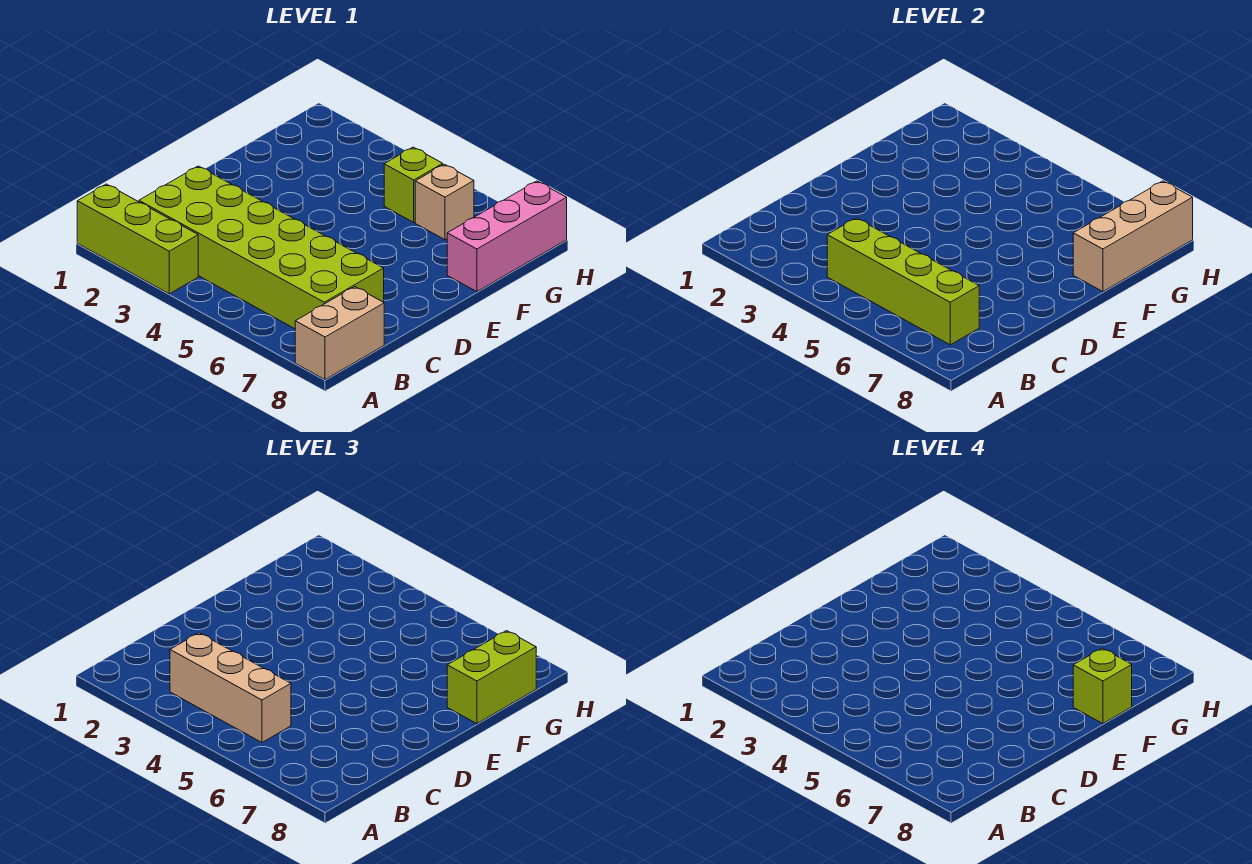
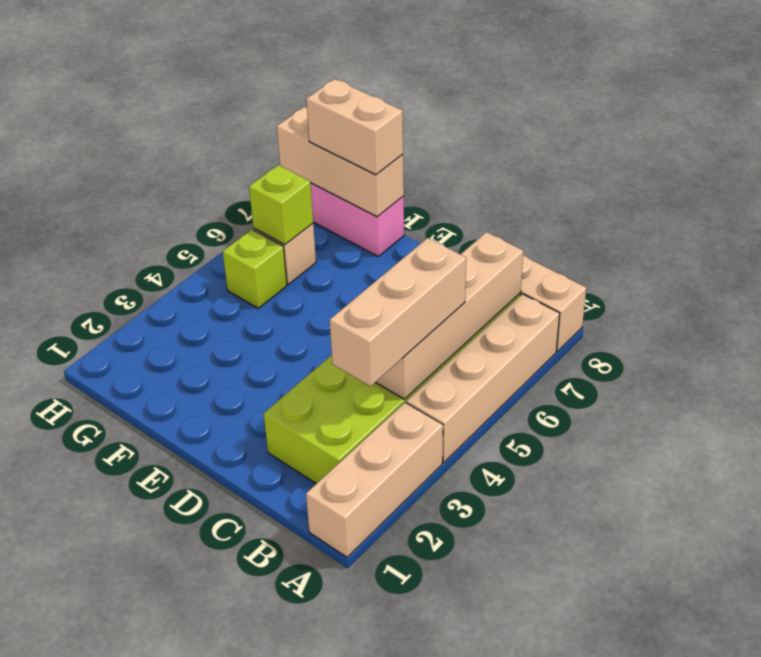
lime 1x3 brick [77,184,198,294] -> tan 1x3 brick [306,403,443,557]
none -> tan 1x4 brick [406,294,560,463]
lime 1x4 brick [827,218,979,345] -> tan 1x4 brick [376,232,523,399]
lime 1x2 brick [447,631,536,724] -> tan 1x2 brick [306,79,403,175]
lime 1x1 brick [1073,648,1132,724] -> lime 1x1 brick moved to [249,165,313,244]

